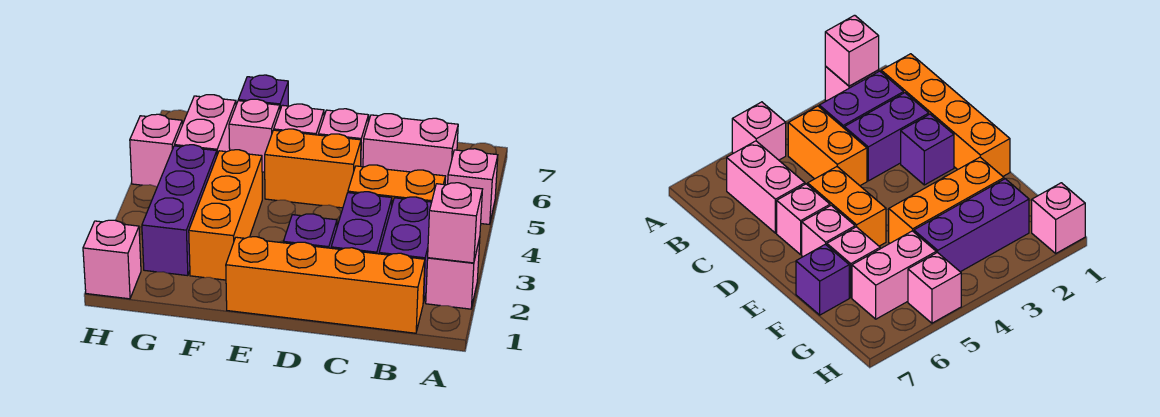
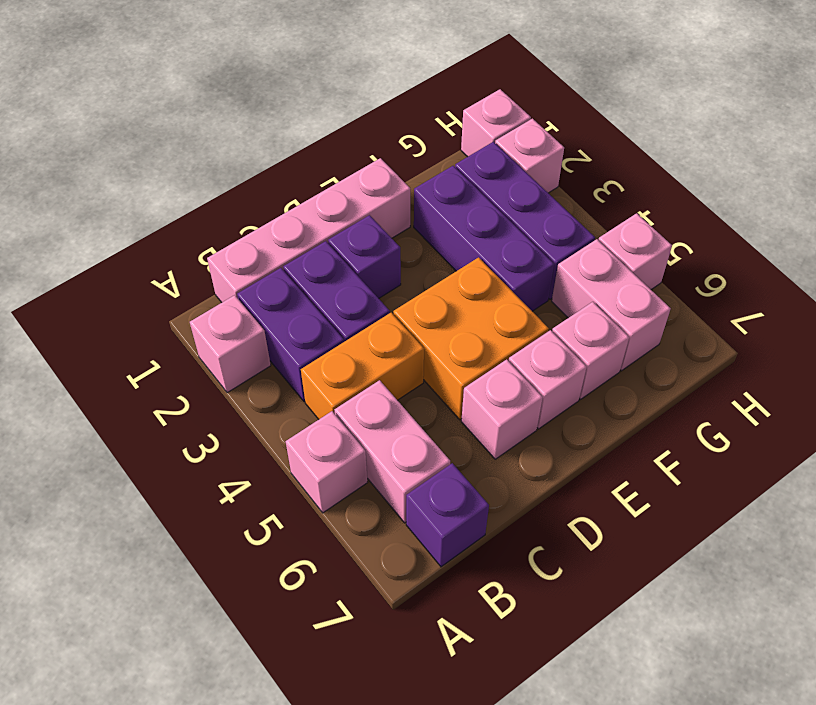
pink 1x1 brick [428,183,482,263] -> pink 1x1 brick moved to [495,119,564,193]
orange 1x4 brick [226,237,425,333] -> pink 1x4 brick [207,158,410,302]
pink 1x2 brick [363,114,458,185] -> pink 1x2 brick turned to [334,380,450,523]
orange 1x2 brick [265,129,361,208] -> orange 2x2 brick [393,257,549,420]
orange 1x3 brick [189,150,262,280] -> purple 1x3 brick [414,166,554,311]
purple 1x1 brick [238,75,288,109] -> purple 1x1 brick moved to [406,463,489,567]

